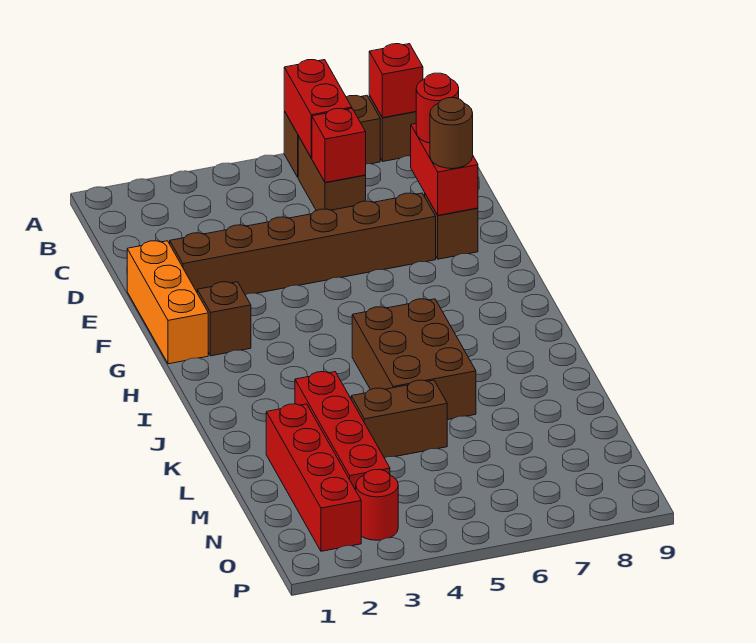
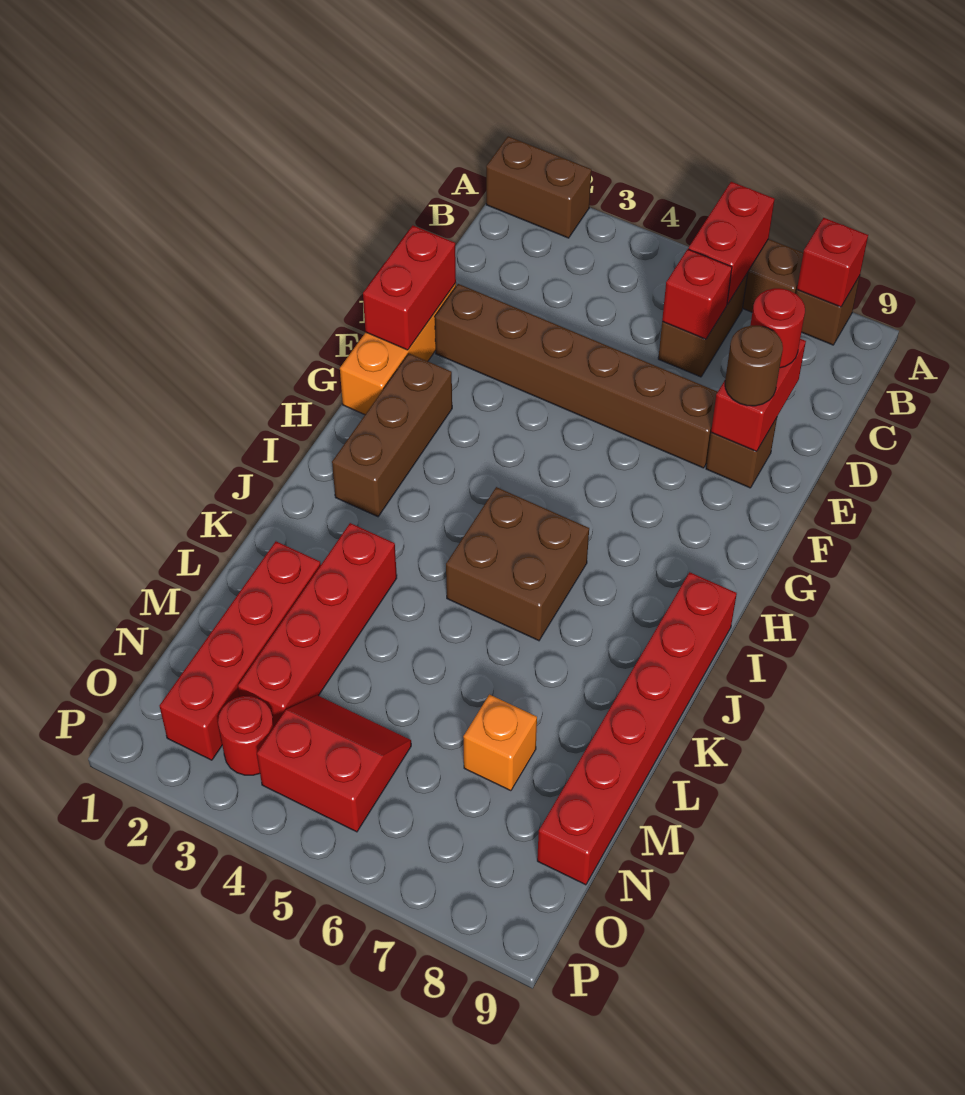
none -> red 1x2 brick [363,226,456,350]
brown 1x1 brick [197,282,251,356] -> brown 1x3 brick [332,354,452,517]
brown 2x3 brick [352,299,476,420] -> brown 2x2 brick [446,487,589,641]
none -> red 1x6 brick [537,572,737,885]
brown 1x2 brick [351,380,447,458] -> brown 1x2 brick moved to [486,136,591,238]
none -> orange 1x1 brick [463,695,537,791]
none -> red 2x2 slope [257,695,411,832]

